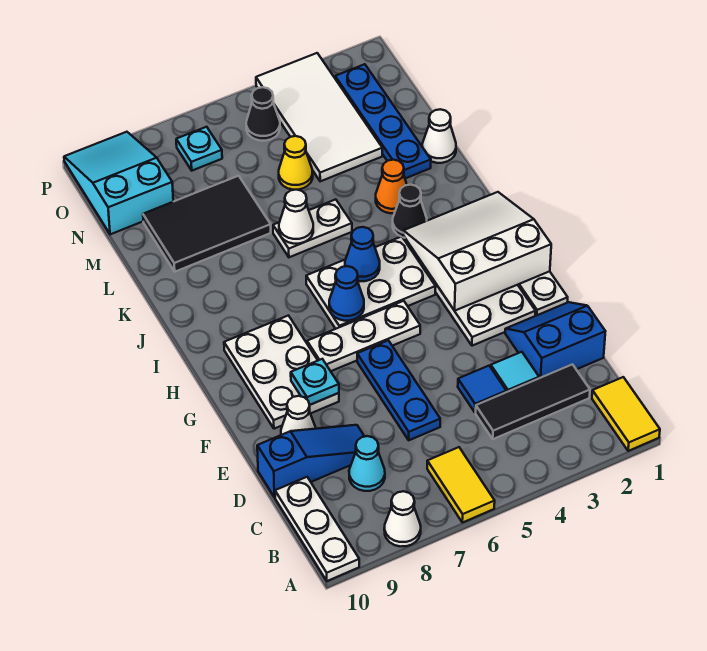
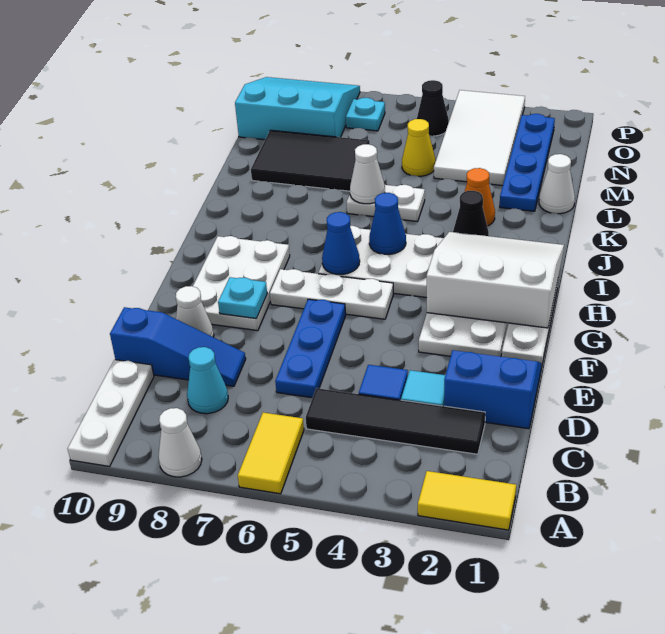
yellow 1x2 tile [592,377,660,451] -> yellow 1x2 tile turned to [418,471,516,530]
black 1x3 tile [476,364,590,439] -> black 1x4 tile [306,388,485,454]
cyan 2x3 slope [64,132,173,234] -> cyan 3x3 slope [235,77,360,140]

